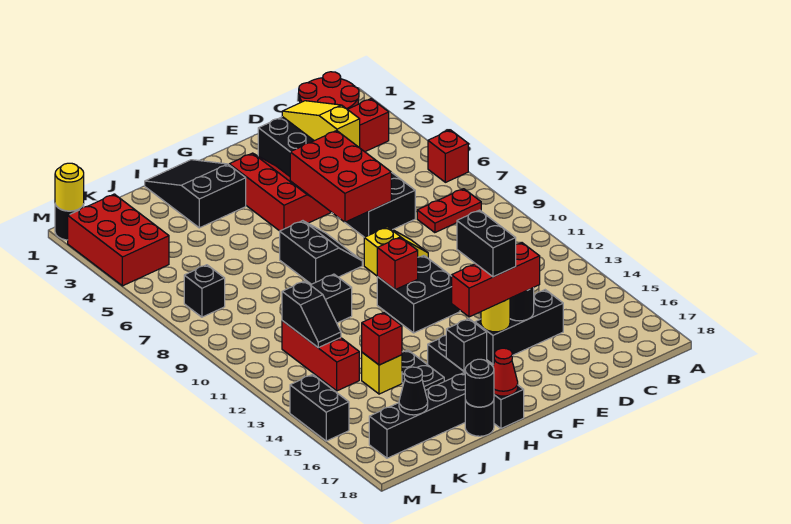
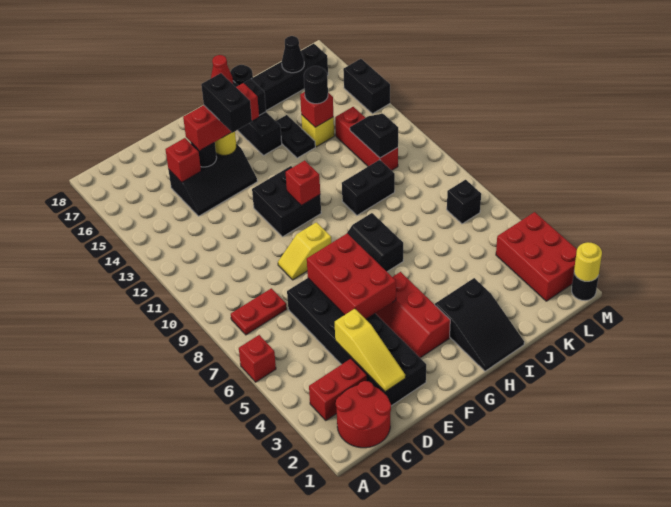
none -> red 1x1 brick [165,138,201,182]
black 1x1 round brick [465,359,494,407] -> black 1x1 round brick moved to [304,66,328,104]

